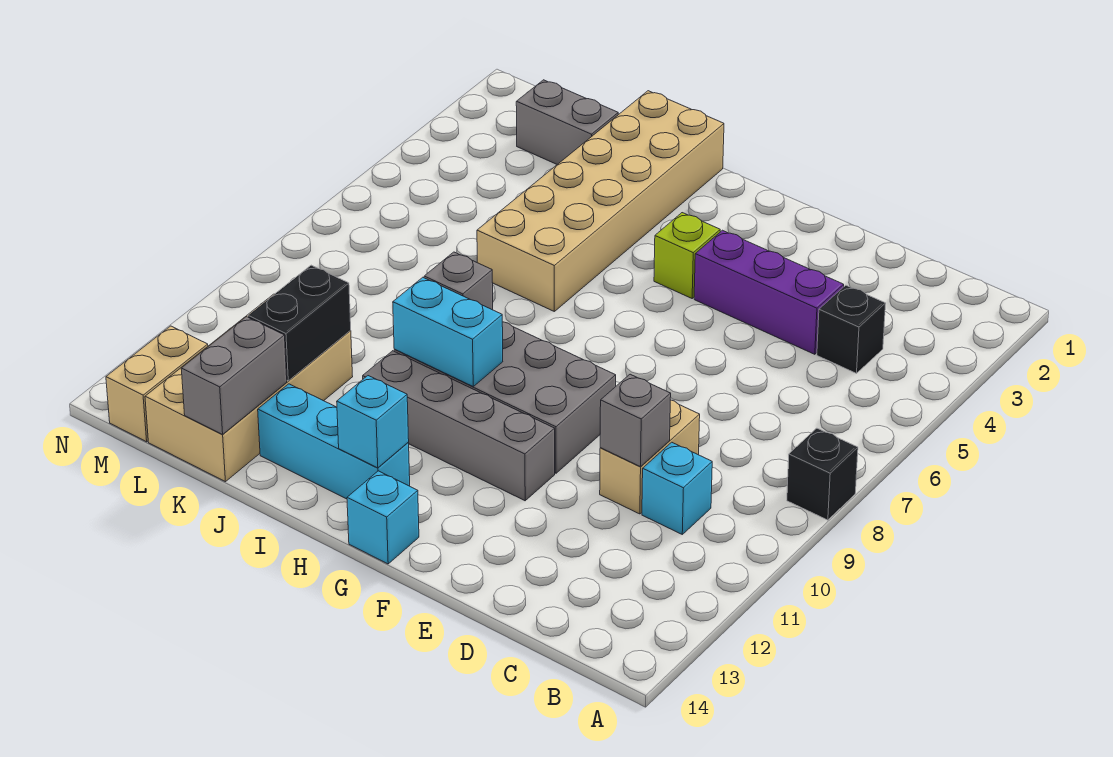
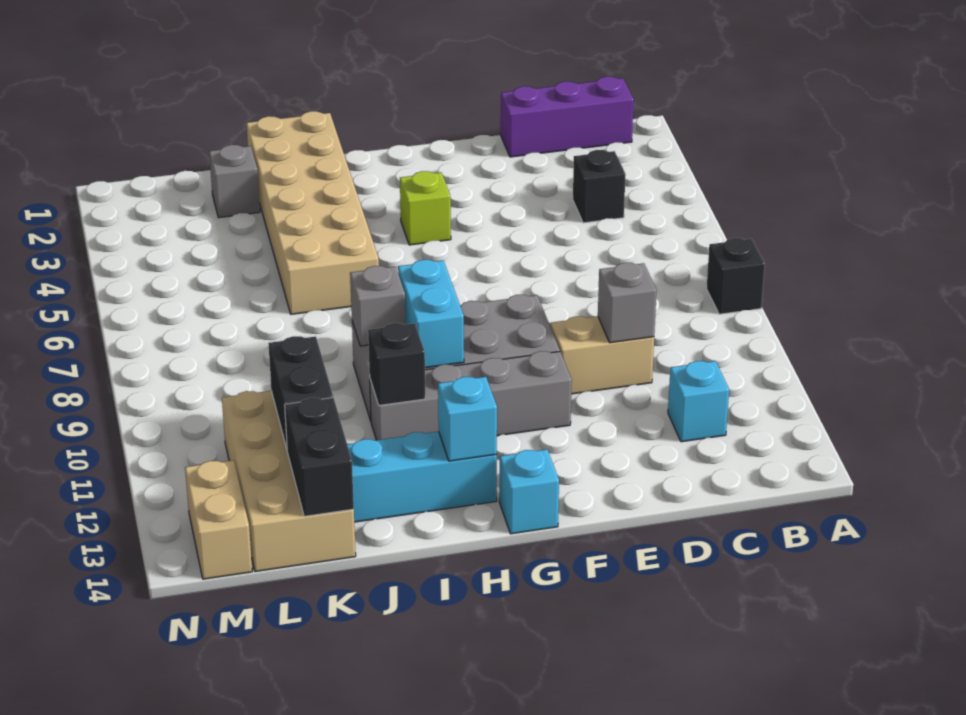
cyan 1x1 brick [642,442,712,534] -> cyan 1x1 brick moved to [668,361,729,442]
purple 1x3 brick [694,230,844,354] -> purple 1x3 brick moved to [501,77,634,157]
tan 1x2 brick [600,400,700,514] -> tan 1x2 brick turned to [551,316,654,394]
cyan 1x2 brick [393,277,503,386] -> cyan 1x2 brick turned to [398,260,464,368]
none -> black 1x1 brick [368,323,425,405]
grey 1x2 brick [516,80,618,164] -> grey 1x1 brick [209,145,260,218]
grey 1x2 brick [181,317,287,434] -> black 1x2 brick [285,398,354,516]

